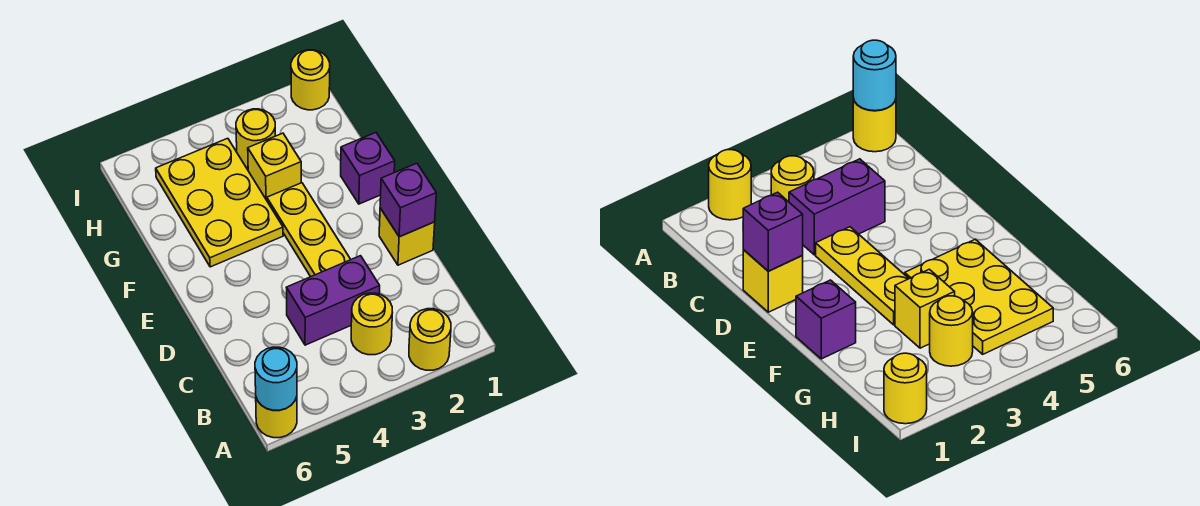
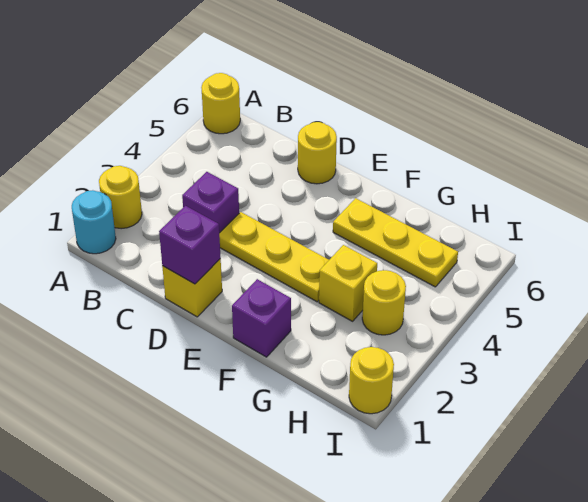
cyan 1x1 round brick [255,347,297,410] -> cyan 1x1 round brick moved to [72,190,116,254]
yellow 1x1 round brick [351,293,393,355] -> yellow 1x1 round brick moved to [298,122,337,184]
purple 1x2 brick [286,256,380,345] -> purple 1x1 brick [182,172,239,233]
yellow 2x3 plate [156,138,283,267] -> yellow 1x3 plate [333,198,458,287]

